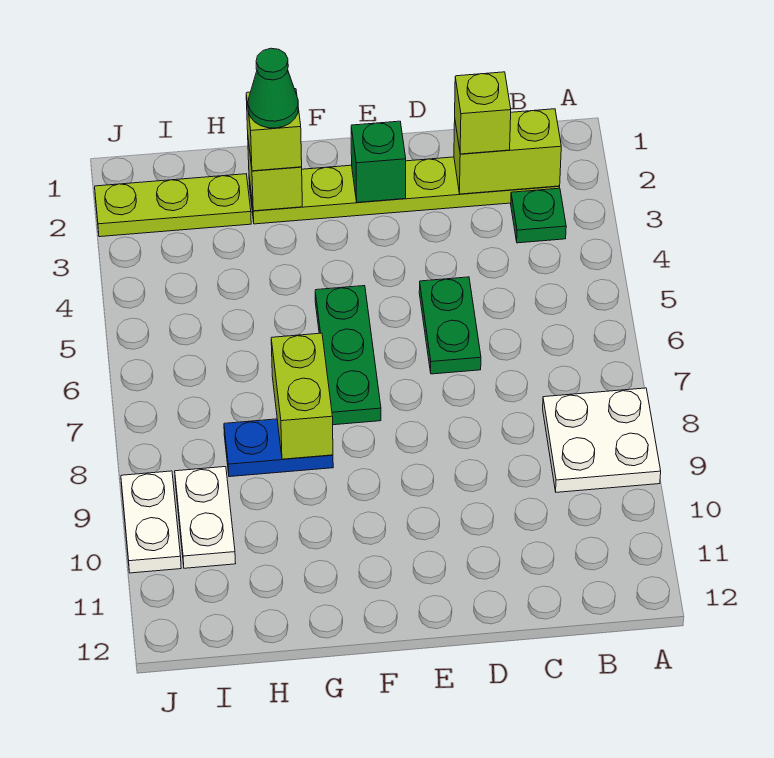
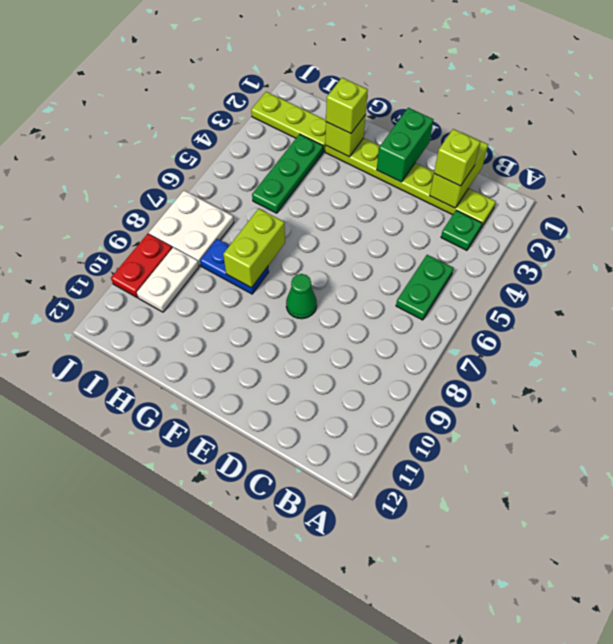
white 2x2 plate [543,388,661,492] -> white 2x2 plate moved to [149,191,234,266]
lime 1x2 brick [454,109,561,194] -> lime 1x2 brick turned to [430,133,488,208]
green 1x2 plate [419,277,481,374] -> green 1x2 plate moved to [396,255,453,320]
green 1x1 brick [351,121,406,202] -> green 1x2 brick [377,108,433,182]
green 1x3 plate [315,286,381,425] -> green 1x3 plate moved to [252,134,323,213]
green 1x1 cone [248,48,298,128] -> green 1x1 cone moved to [286,274,317,319]
white 1x2 plate [121,471,181,573] -> red 1x2 plate [111,234,172,297]

